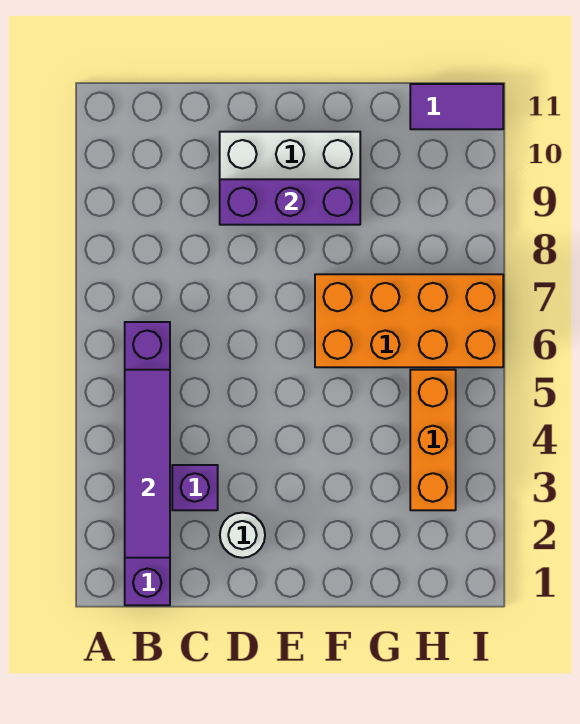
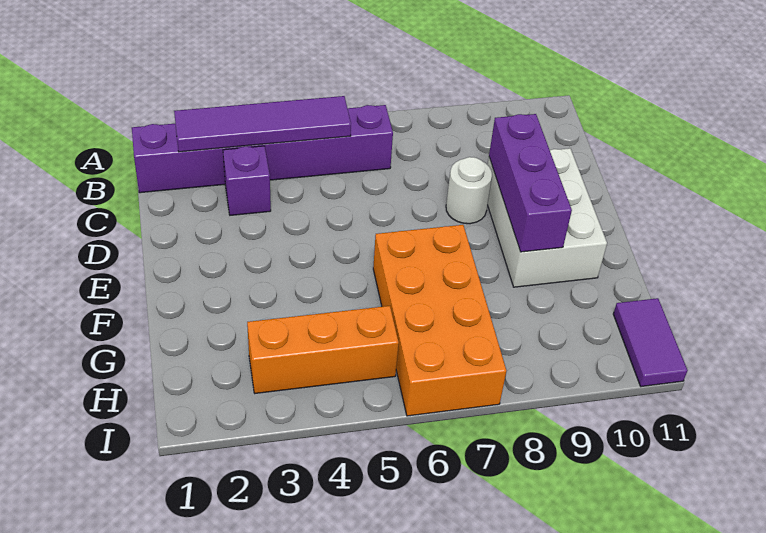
white 1x1 round brick [220,513,265,558] -> white 1x1 round brick moved to [446,157,492,224]

